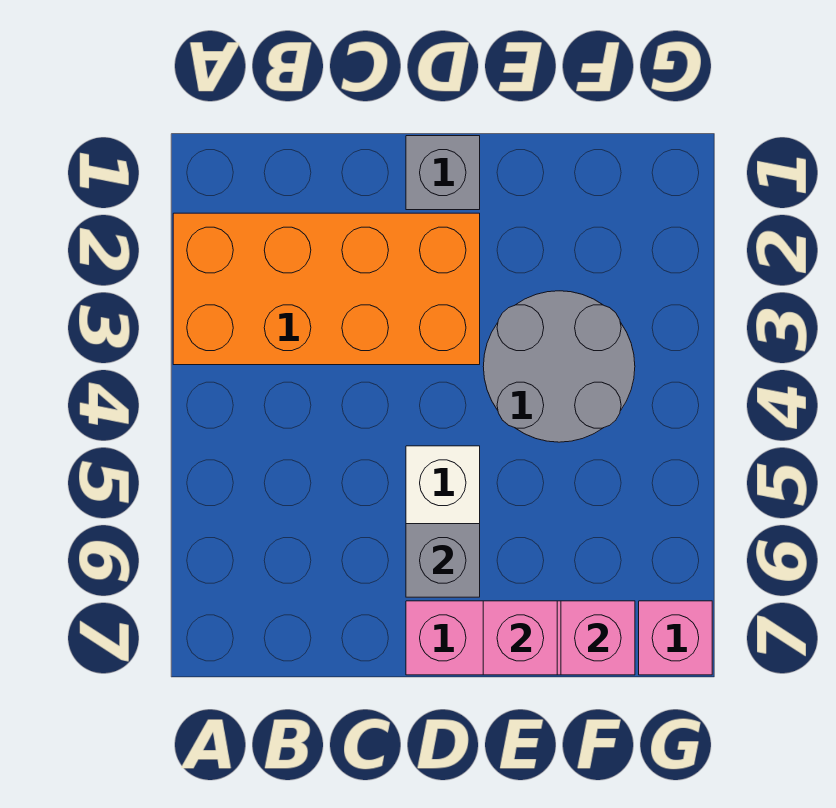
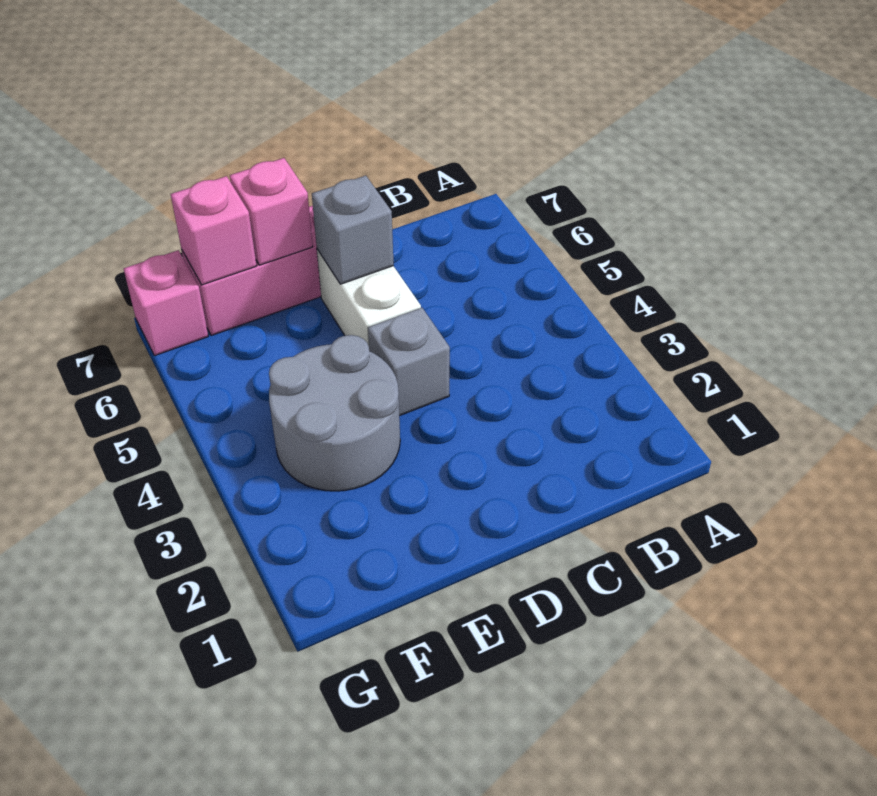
orange 2x4 brick [173,213,480,365] -> none
grey 1x1 brick [406,136,480,210] -> grey 1x1 brick moved to [368,308,450,416]

